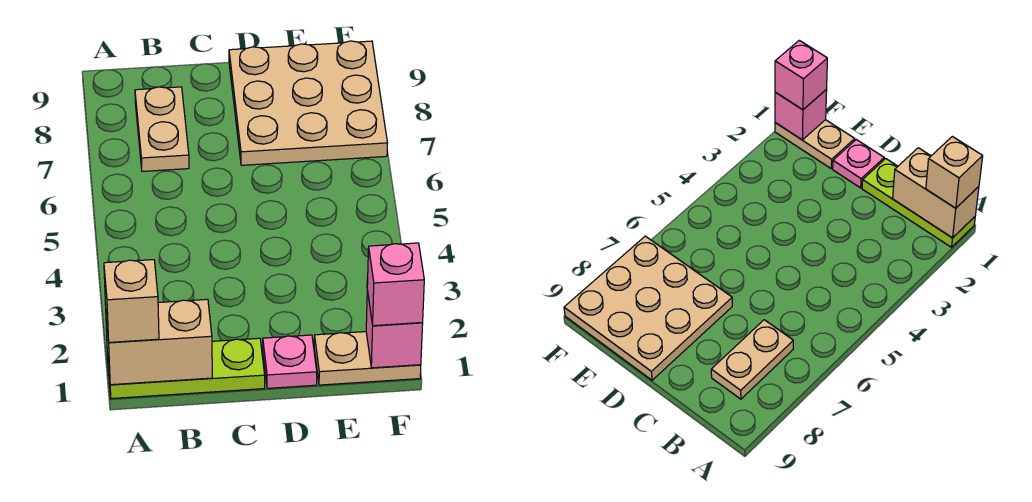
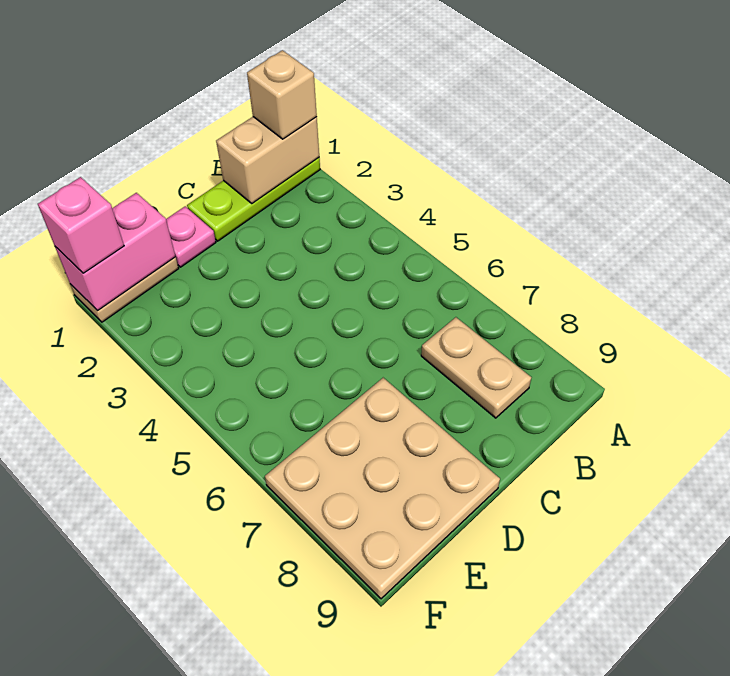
pink 1x1 brick [366,290,423,368] -> pink 1x2 brick [55,193,175,311]

